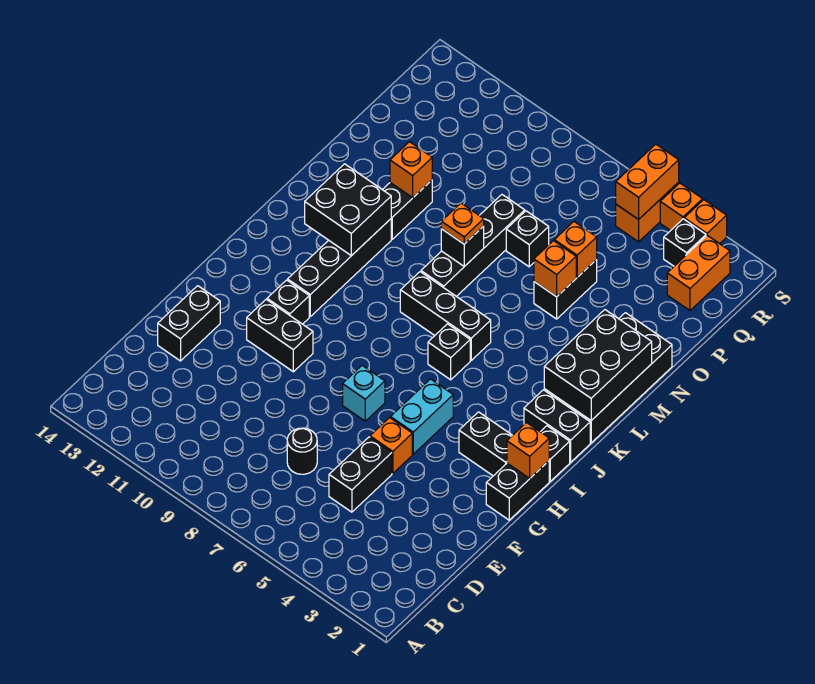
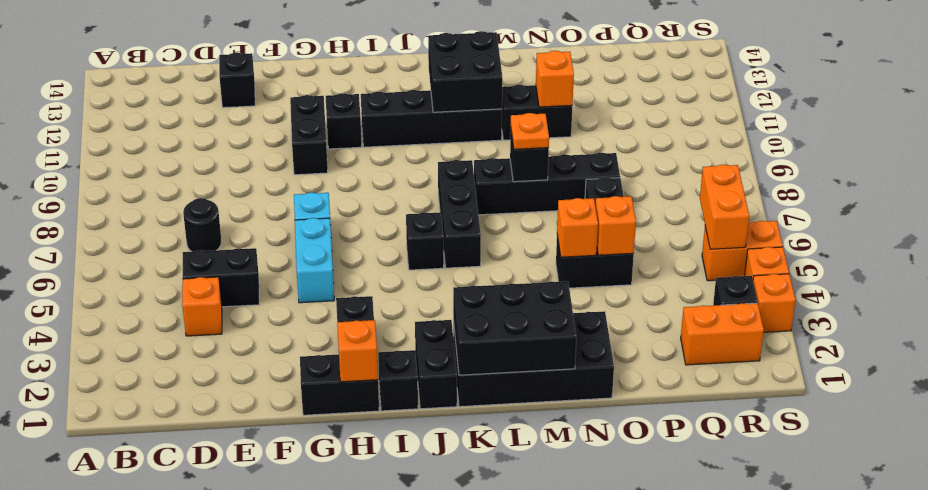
black 1x2 brick [158,286,220,361] -> black 1x1 brick [219,53,255,108]
orange 1x1 brick [370,418,412,474] -> orange 1x1 brick moved to [182,277,222,336]
cyan 1x2 brick [390,379,453,454] -> cyan 1x2 brick turned to [295,218,334,303]
orange 1x2 brick [616,144,679,220] -> orange 1x2 brick turned to [700,165,749,249]

